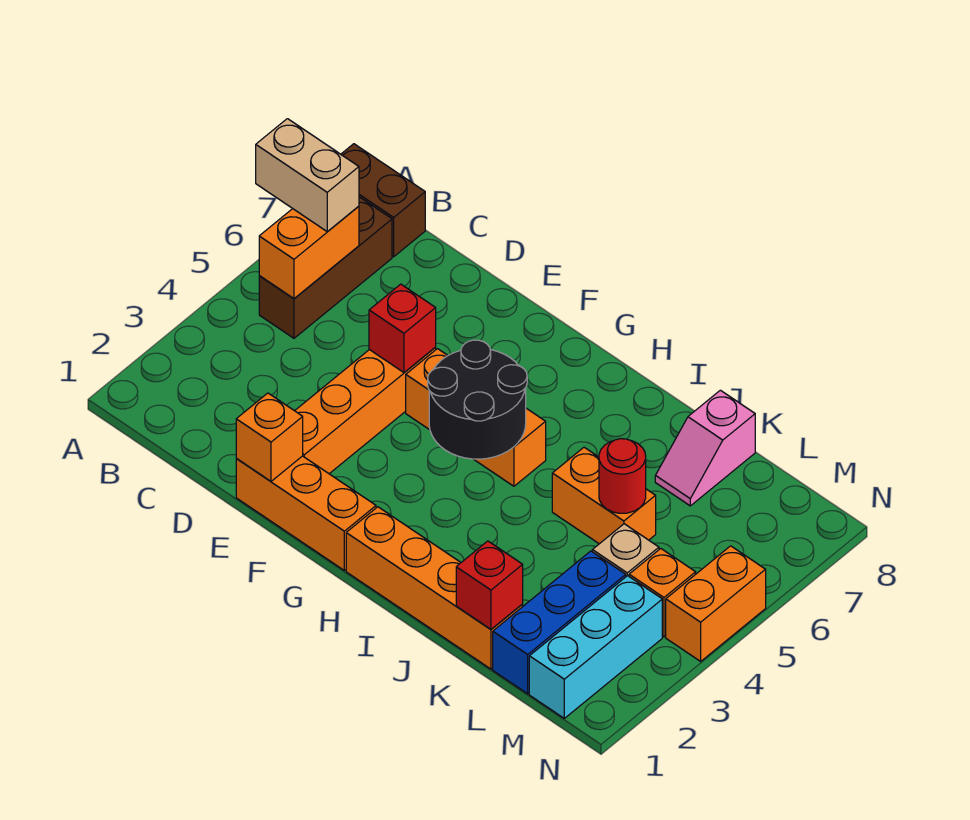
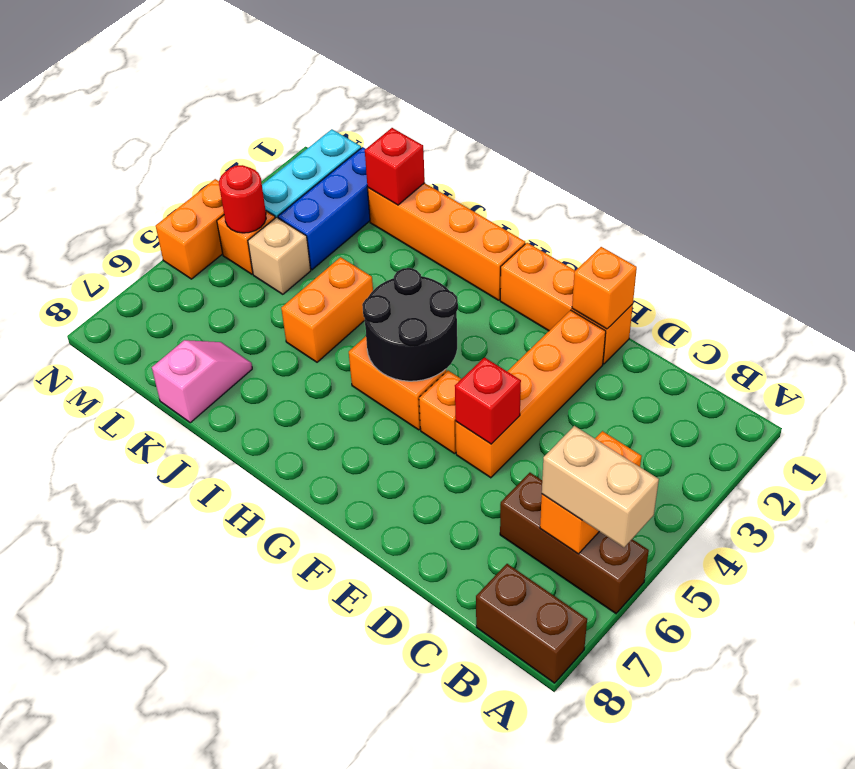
brown 1x3 brick [259,197,392,338] -> brown 1x3 brick turned to [500,473,649,613]
orange 1x2 brick [552,447,656,544] -> orange 1x2 brick turned to [281,257,373,362]
red 1x1 round brick [599,439,646,513] -> red 1x1 round brick moved to [219,165,266,233]

